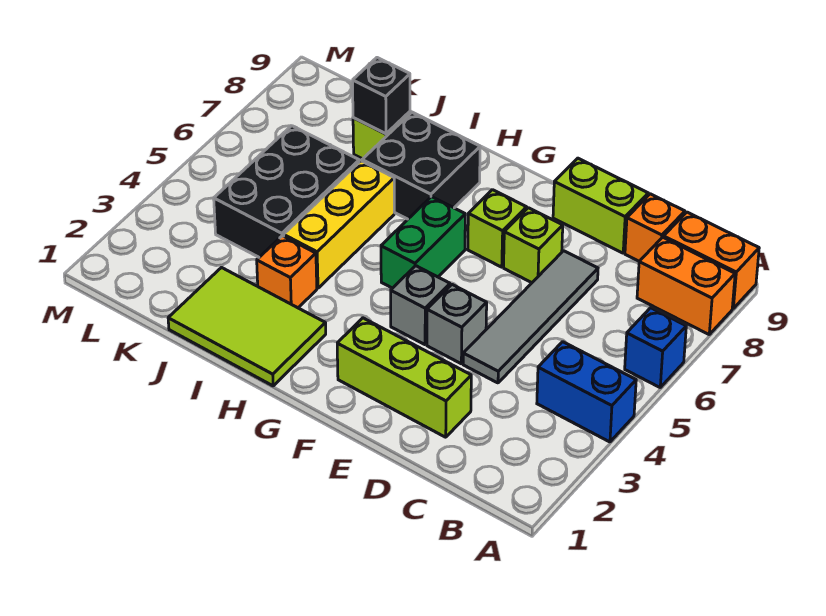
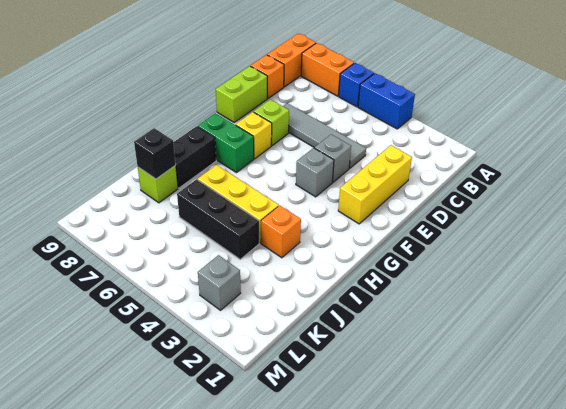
blue 1x2 brick [537,342,636,442] -> blue 1x2 brick turned to [358,73,415,129]
orange 1x2 brick [637,237,735,334] -> orange 1x2 brick turned to [301,43,354,96]
lime 1x3 brick [337,318,471,437] -> yellow 1x3 brick [338,145,412,224]
lime 1x1 brick [468,190,527,267] -> yellow 1x1 brick [236,112,272,159]
green 1x2 brick [381,197,465,288] -> green 1x2 brick moved to [198,113,254,173]
lime 2x3 tile [168,268,326,386] -> none
black 2x2 brick [362,112,480,219] -> black 1x2 brick [173,126,216,188]
black 2x3 brick [214,126,359,257] -> black 1x3 brick [177,179,259,259]
none -> grey 1x1 brick [198,255,241,310]

